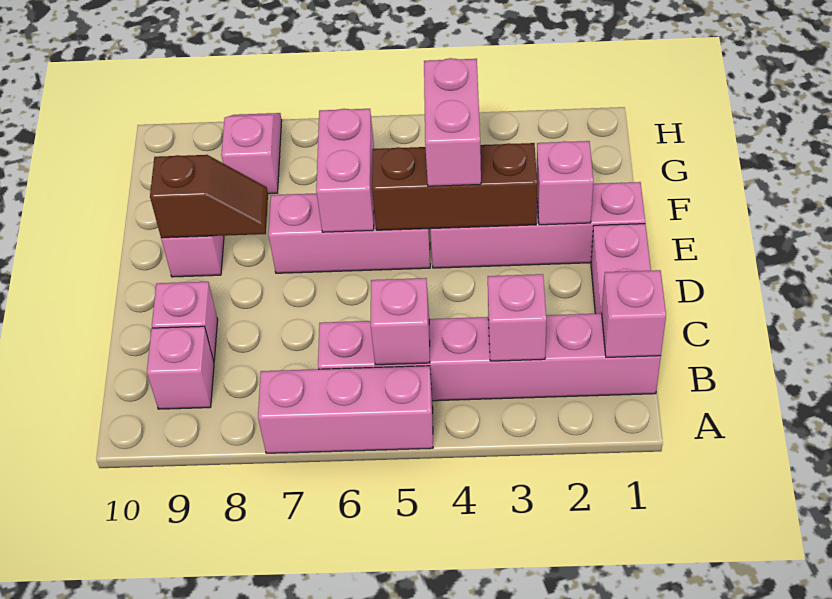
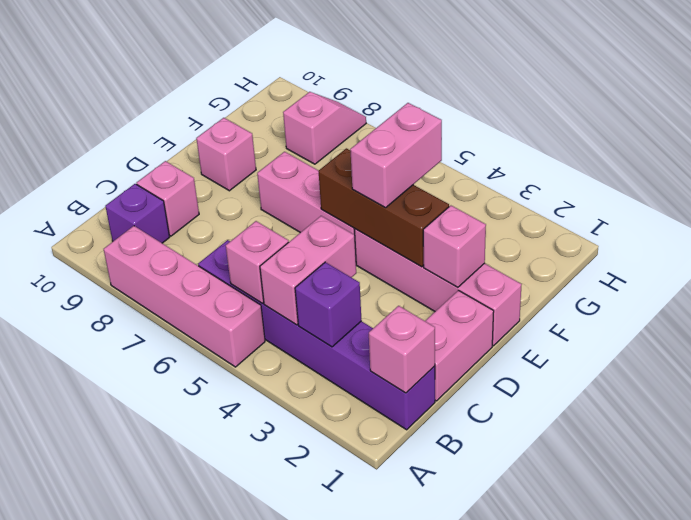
pink 1x3 brick [258,366,433,453] -> pink 1x4 brick [104,226,265,367]
pink 1x6 brick [318,313,661,401] -> purple 1x6 brick [198,240,435,430]
pink 1x1 brick [488,274,546,361] -> purple 1x1 brick [295,262,362,347]
pink 1x1 brick [147,326,214,409] -> purple 1x1 brick [105,184,170,243]
pink 1x2 brick [316,109,374,232] -> pink 1x2 brick moved to [260,216,356,325]
brown 1x2 slope [150,155,268,238] -> none

